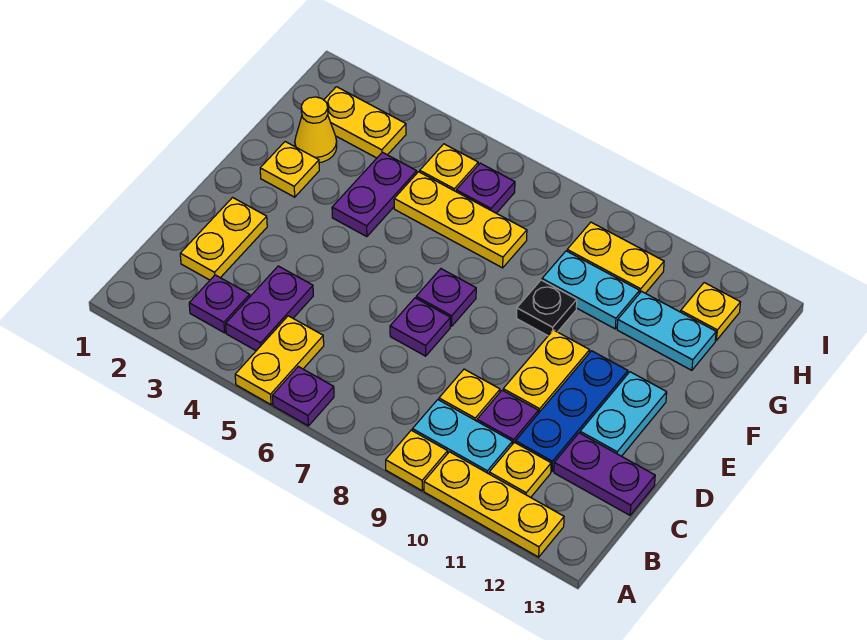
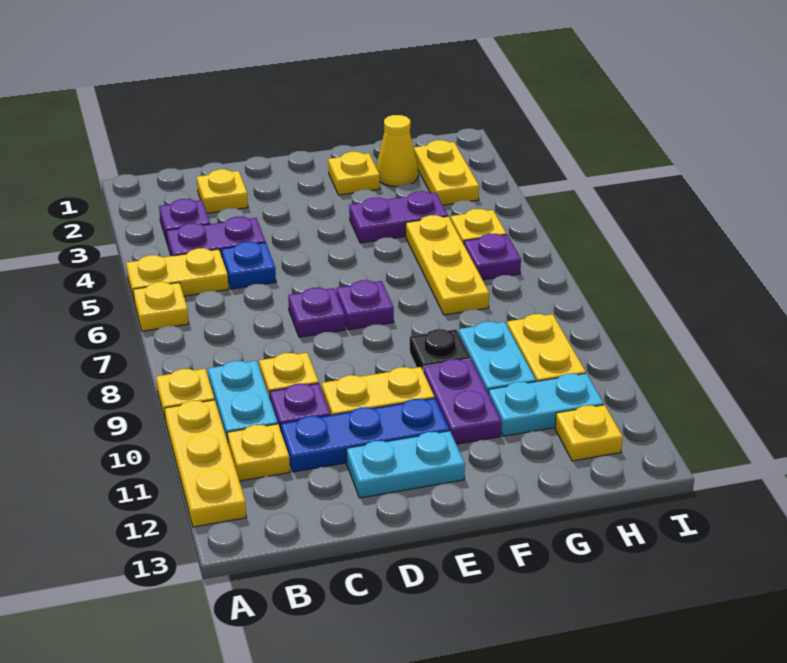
purple 1x1 plate [272,367,334,426] -> yellow 1x1 plate [133,282,189,331]
yellow 1x2 plate [180,198,267,280] -> yellow 1x1 plate [197,169,248,213]
none -> blue 1x1 plate [221,242,276,289]
purple 1x2 plate [554,433,655,515] -> purple 1x2 plate moved to [423,359,501,444]
cyan 1x2 plate [617,291,716,370] -> cyan 1x2 plate turned to [489,373,604,436]

